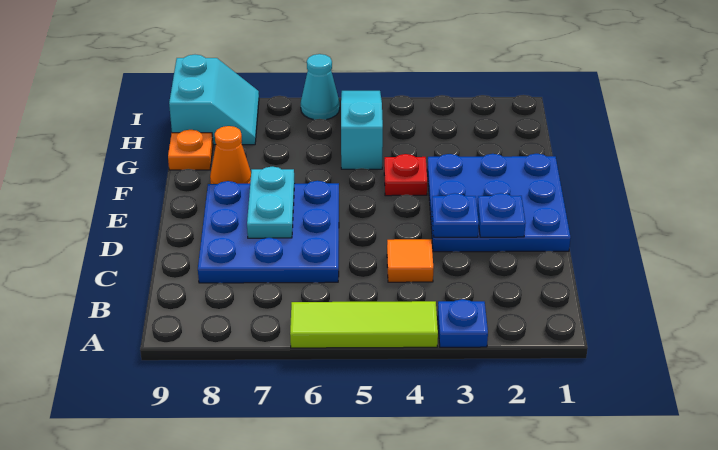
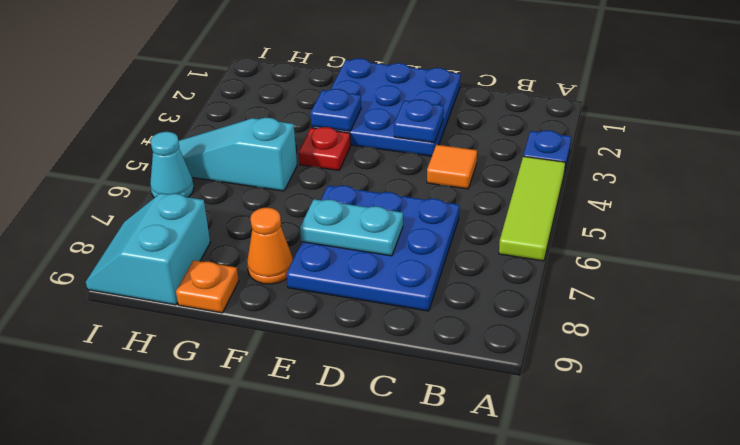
blue 1x1 plate [477,193,526,237] -> blue 1x1 plate moved to [310,89,361,131]
cyan 2x2 slope [169,55,259,145] -> cyan 2x2 slope turned to [86,193,210,305]

